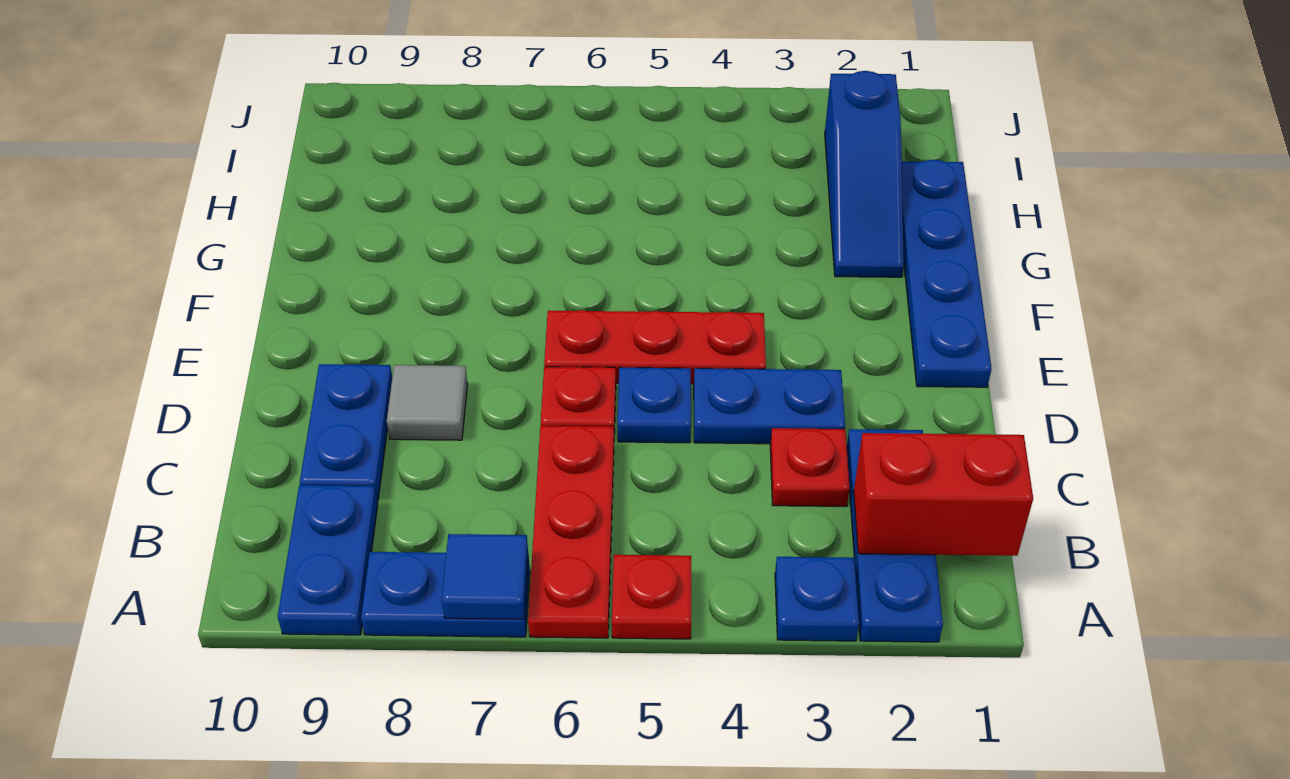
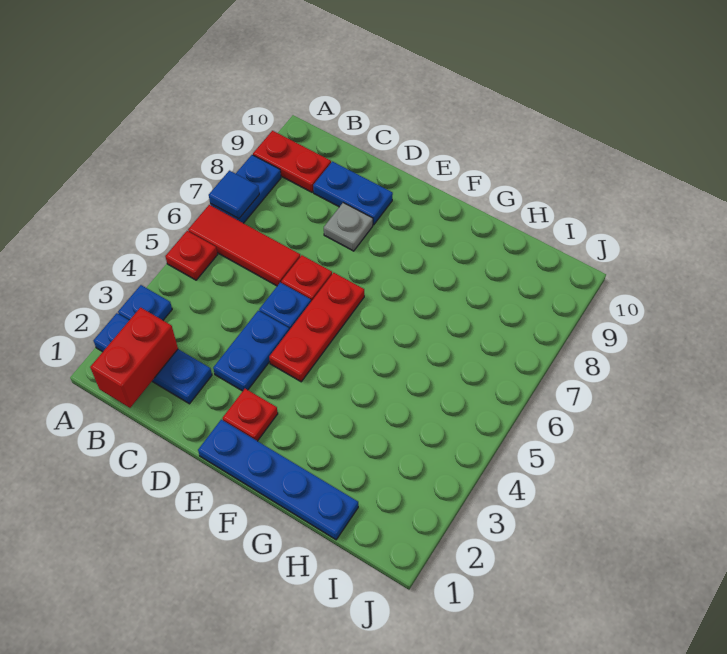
red 1x3 plate [528,426,614,638] -> red 1x3 tile [188,205,300,286]
blue 1x2 plate [278,485,378,635] -> red 1x2 plate [253,131,331,192]
red 1x1 plate [770,428,850,506] -> red 1x1 plate moved to [222,389,278,441]
grey 1x1 tile [387,365,468,440] -> grey 1x1 plate [324,203,373,251]
blue 1x3 slope [825,71,904,277] -> none

